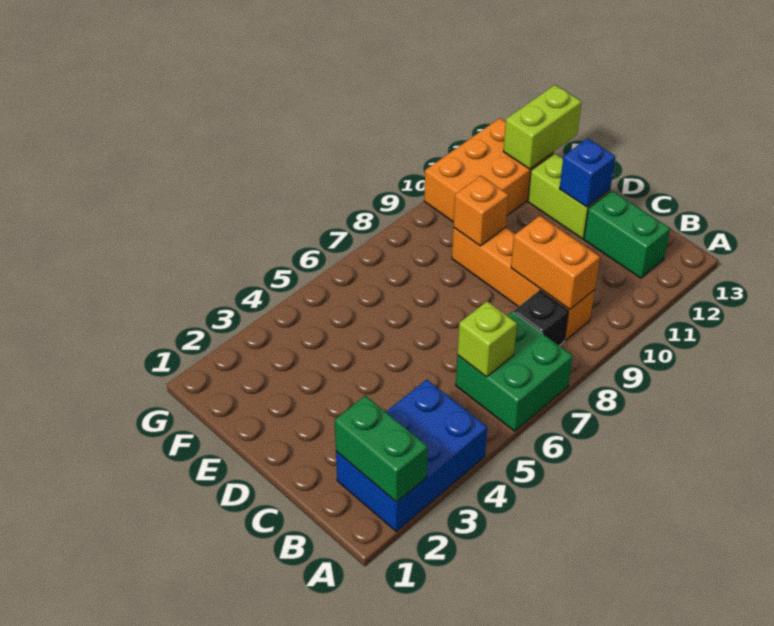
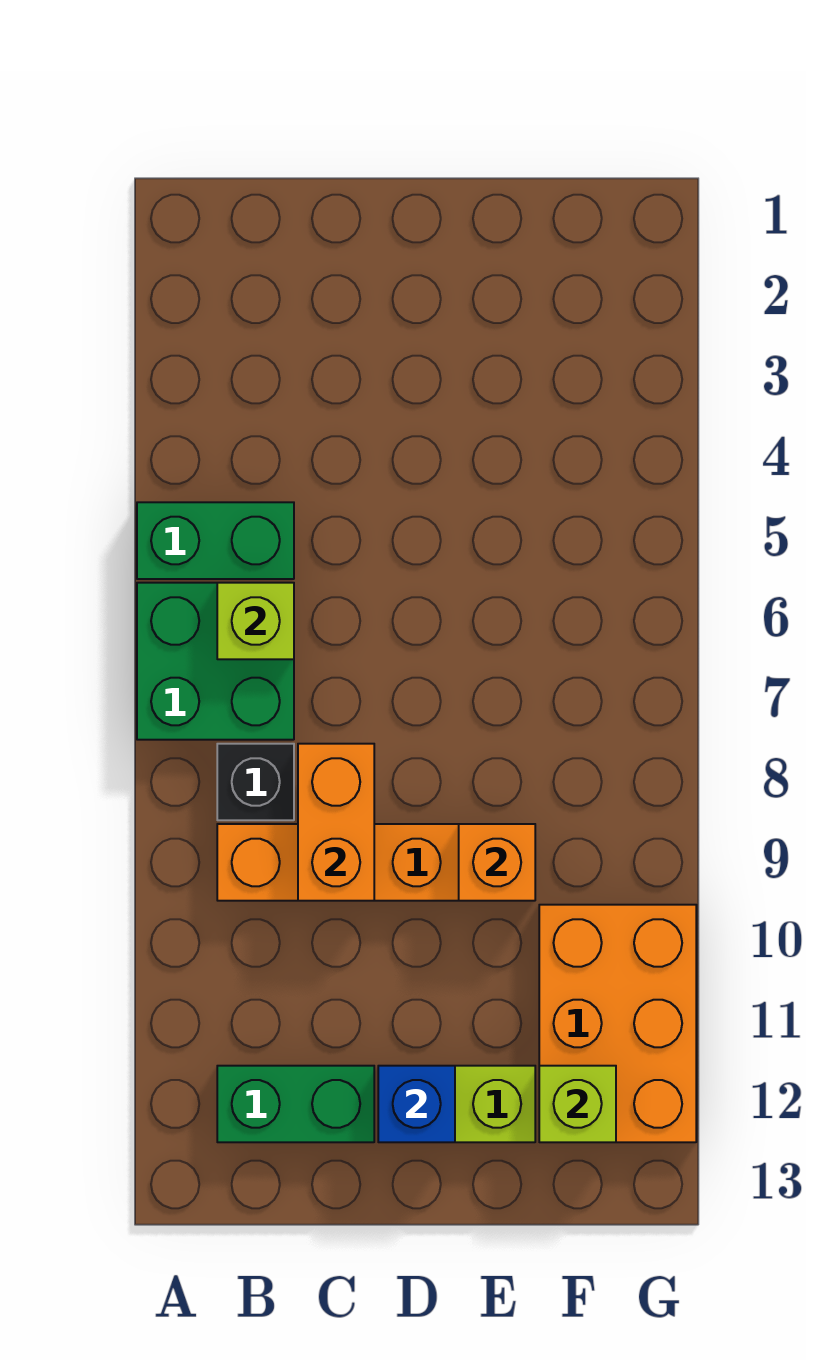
blue 2x3 brick [336,380,487,531] -> none
green 1x2 brick [335,396,428,502] -> green 1x2 brick moved to [137,502,294,579]
orange 1x2 brick [511,216,600,309] -> orange 1x2 brick turned to [298,744,374,901]
lime 1x2 brick [503,85,582,169] -> lime 1x1 brick [539,1066,616,1142]

